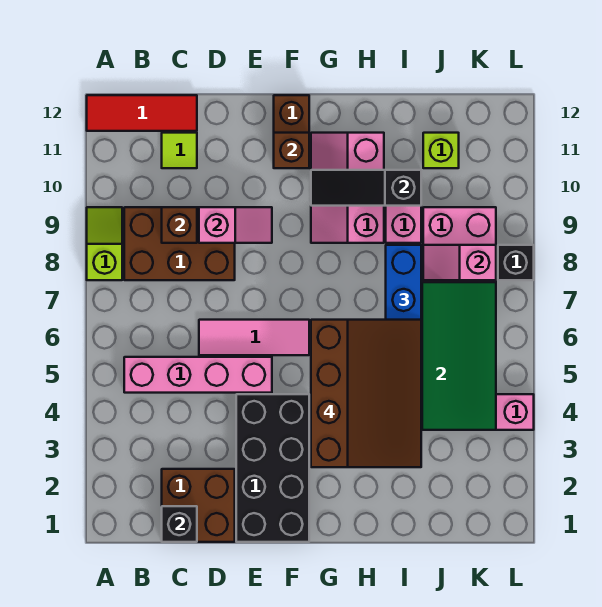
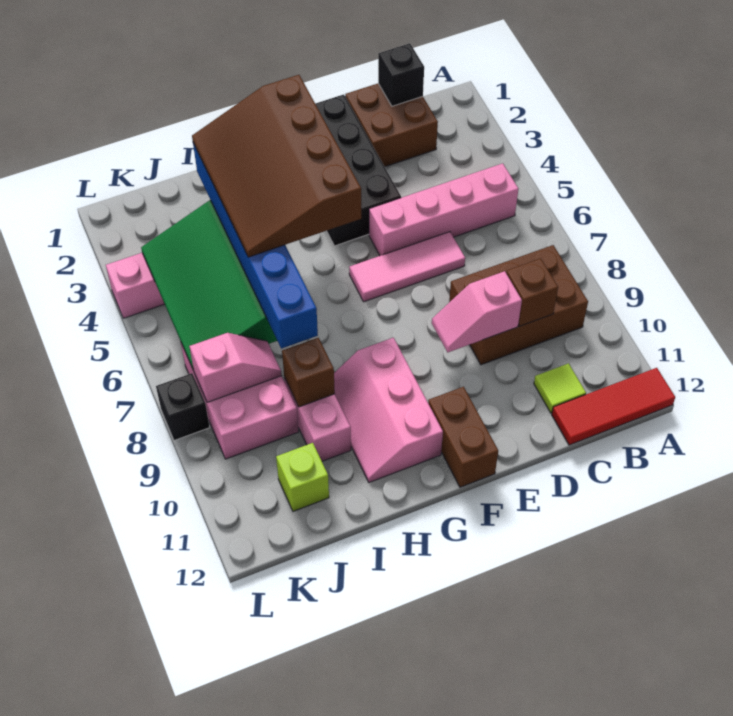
lime 1x2 slope [87,207,122,280] -> none
brown 1x1 brick [274,133,309,168] -> brown 1x1 brick moved to [282,338,335,407]
pink 2x3 slope [311,133,384,243] -> pink 2x3 slope turned to [334,338,443,482]
black 1x3 slope [311,170,421,206] -> none

